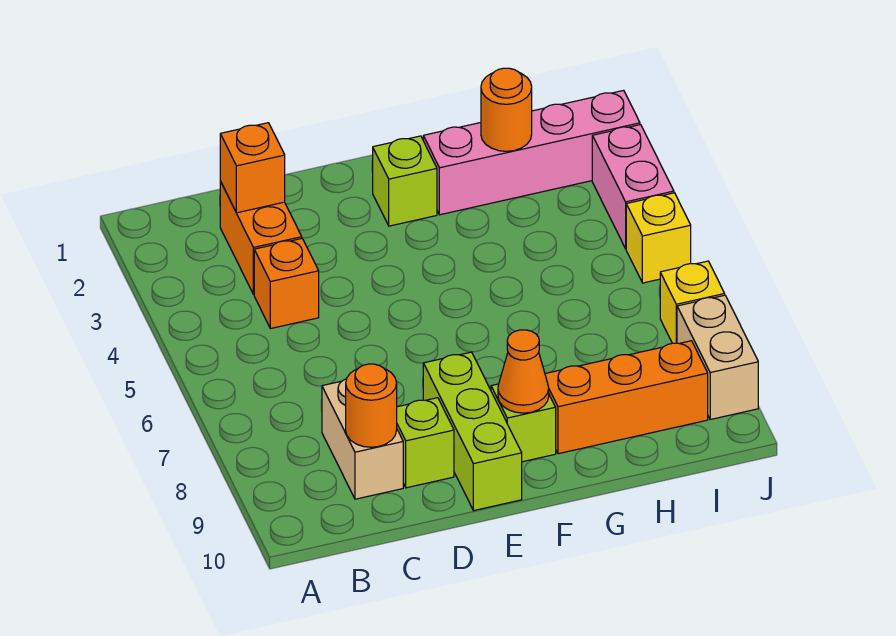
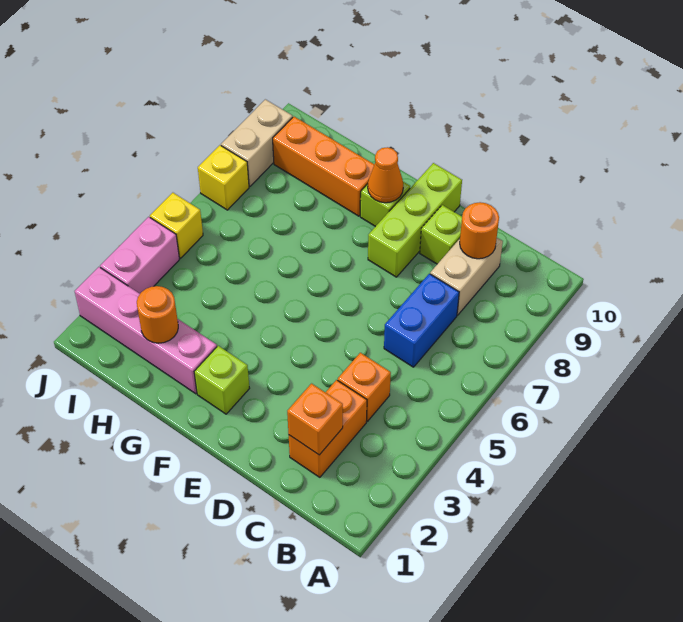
none -> blue 1x2 brick [384,274,459,367]

